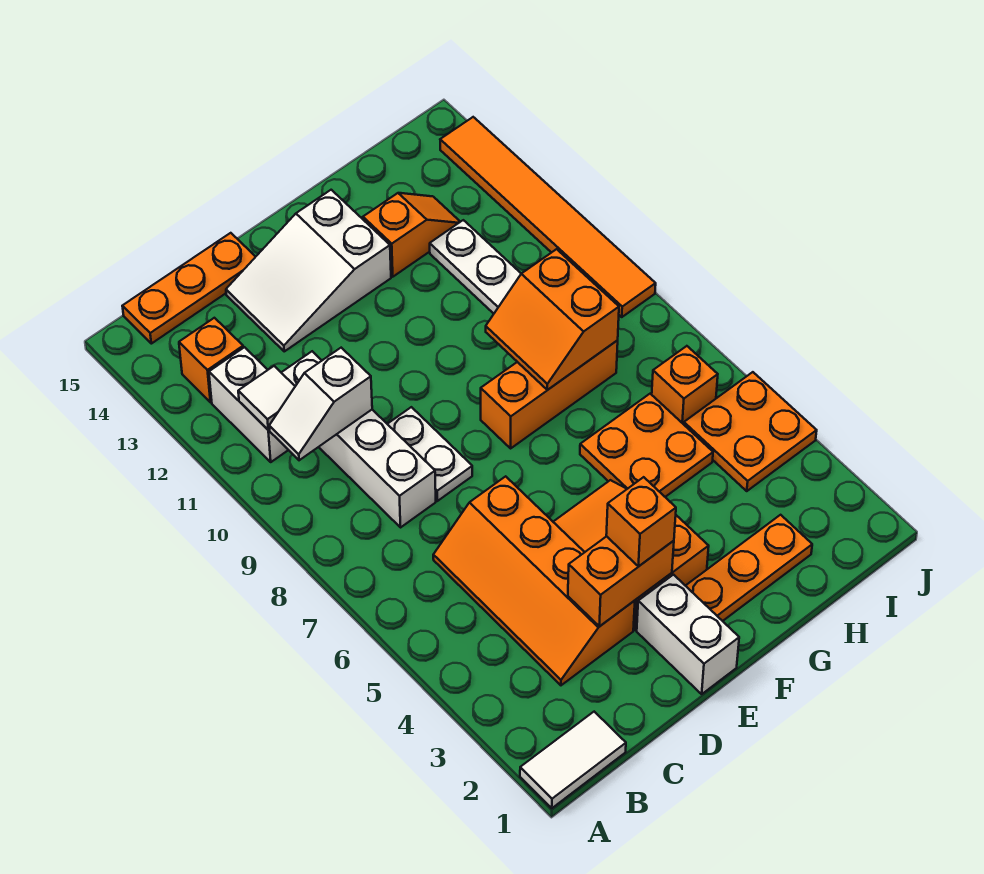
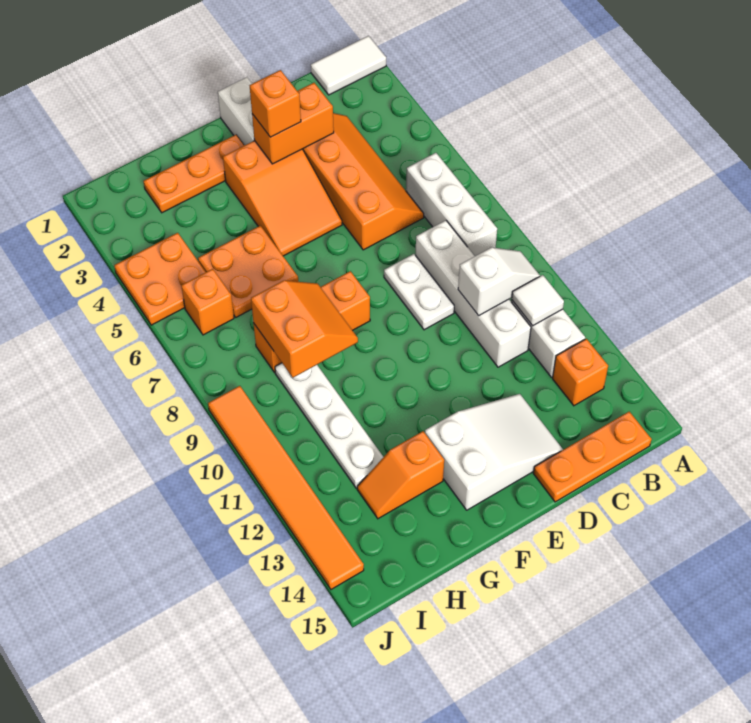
none -> white 1x3 brick [406,153,497,256]

